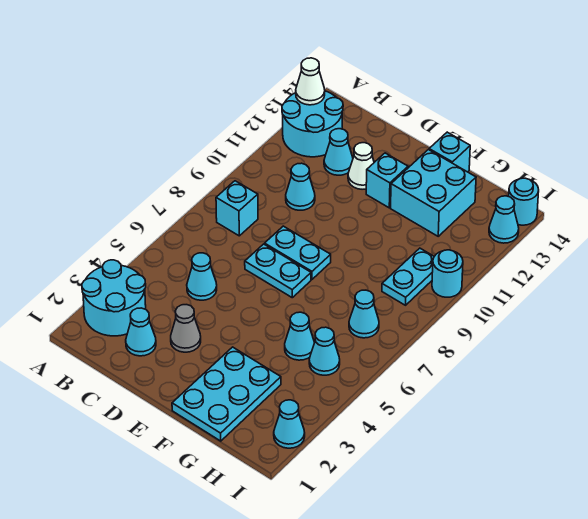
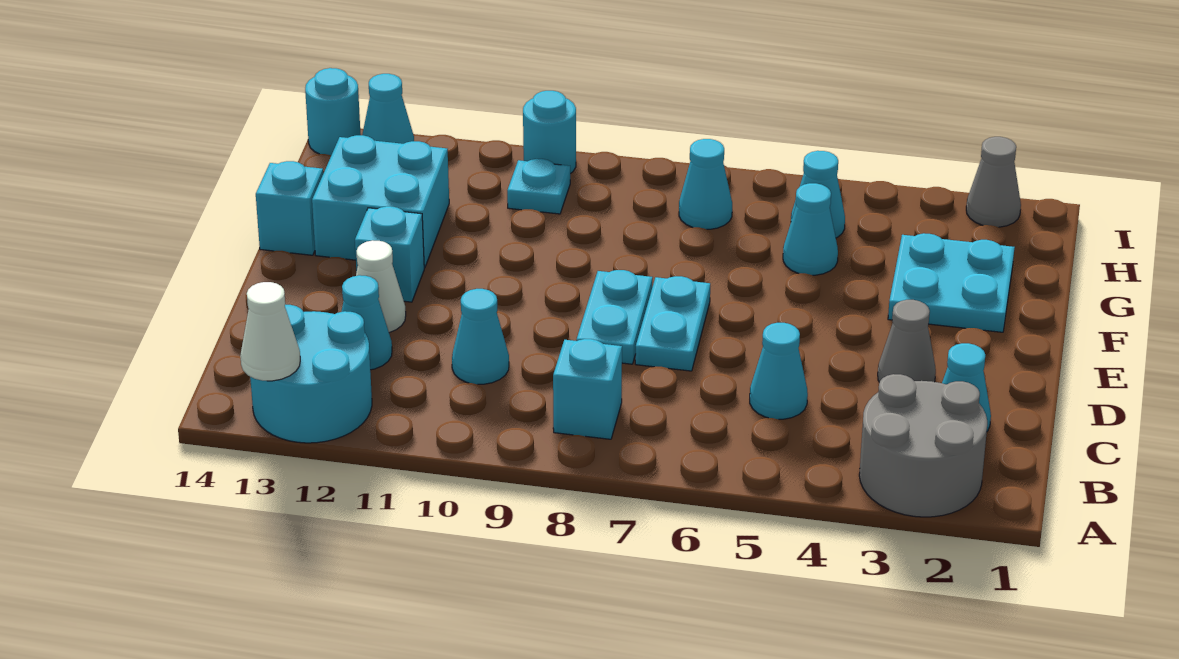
cyan 2x2 round brick [82,260,146,336] -> grey 2x2 round brick [859,374,987,517]
cyan 2x3 plate [172,347,281,441] -> cyan 2x2 plate [888,233,1015,332]
cyan 1x2 plate [382,248,434,305] -> cyan 1x1 plate [507,159,570,214]
cyan 1x1 cone [274,400,305,448] -> grey 1x1 cone [966,137,1021,227]

